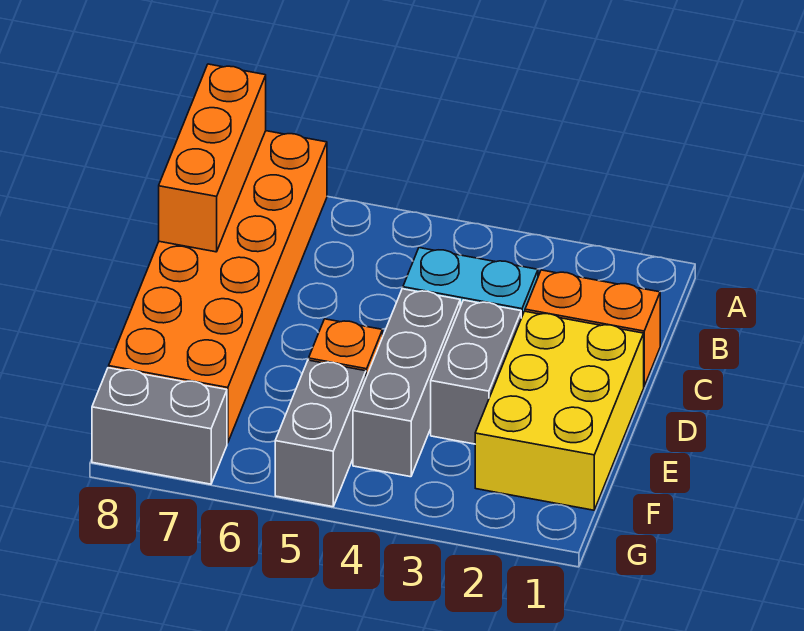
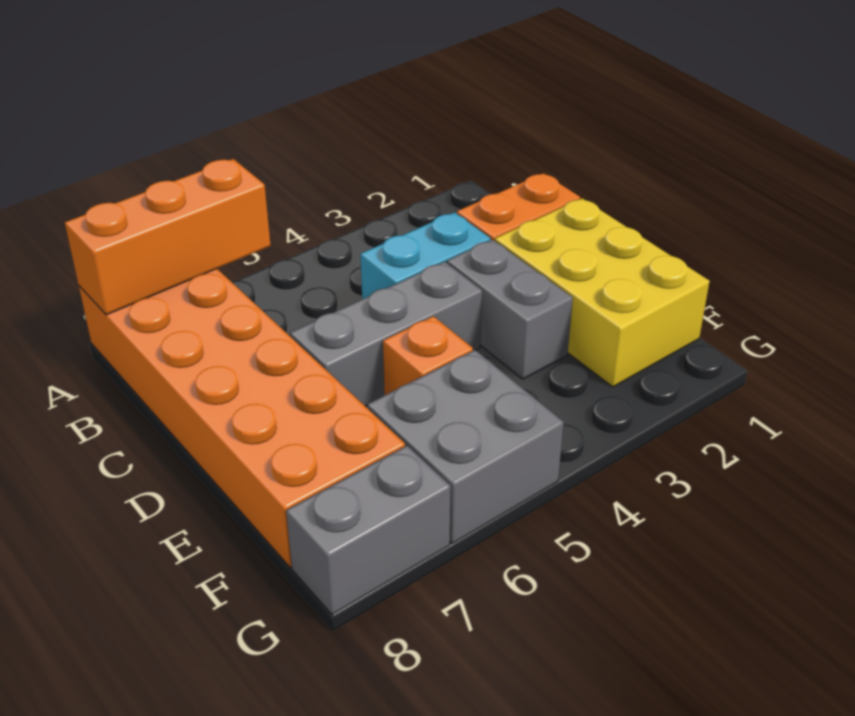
orange 1x3 brick [159,64,266,252] -> orange 1x3 brick turned to [65,159,271,315]
grey 1x3 brick [353,289,460,477] -> grey 1x3 brick turned to [290,262,482,406]
grey 1x2 brick [275,360,366,507] -> grey 2x2 brick [367,350,564,544]

